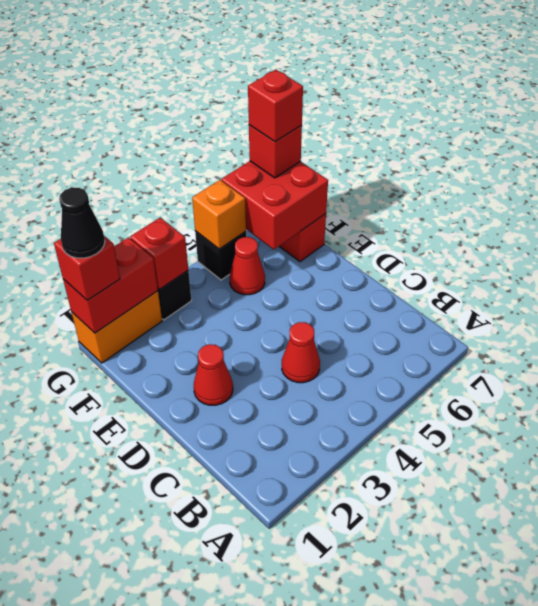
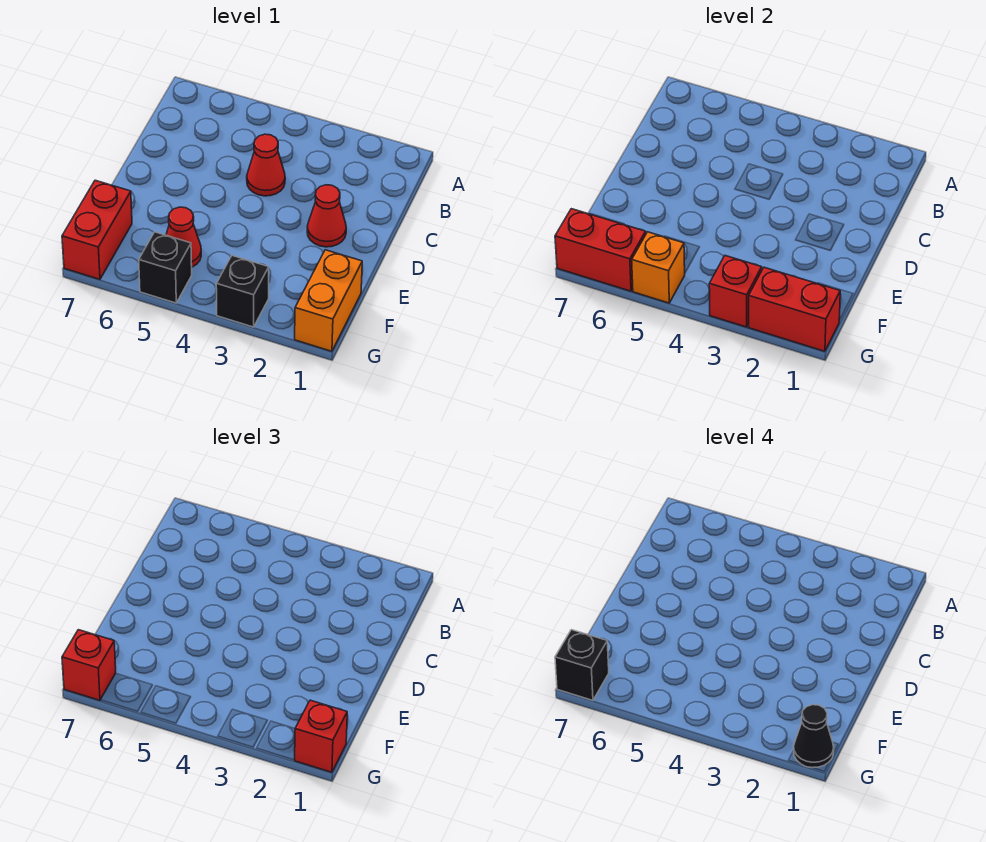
red 2x2 brick [221,161,328,250] -> red 1x2 brick [555,209,646,291]
orange 1x2 brick [72,291,162,363] -> orange 1x2 brick turned to [295,250,362,351]
red 1x1 brick [248,70,303,142] -> black 1x1 brick [555,630,609,700]

